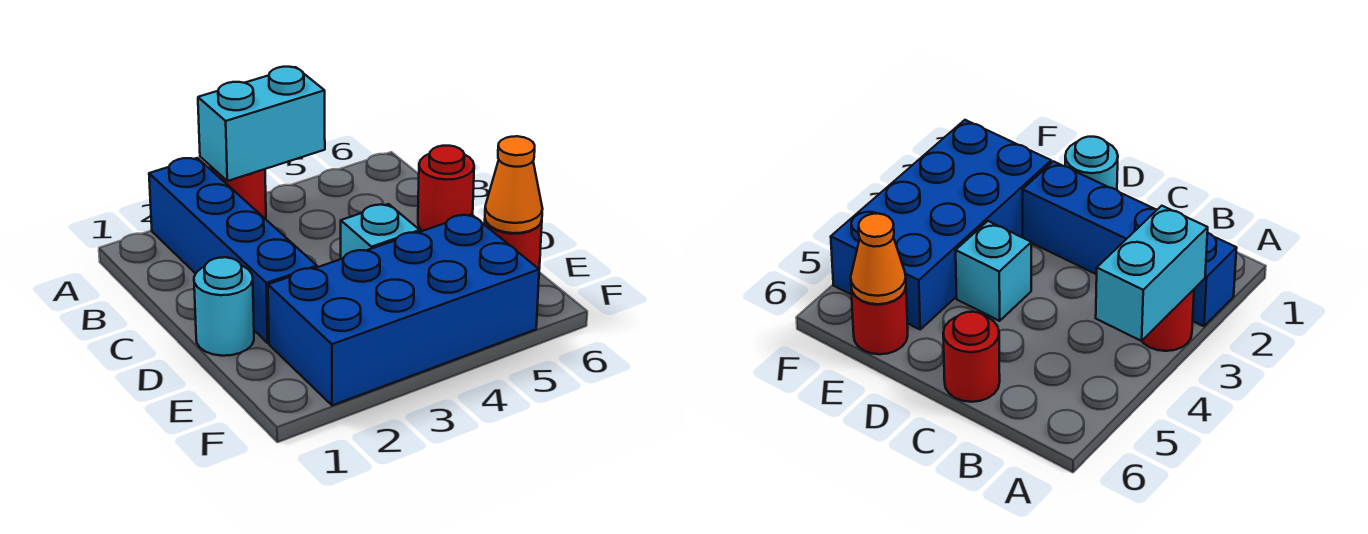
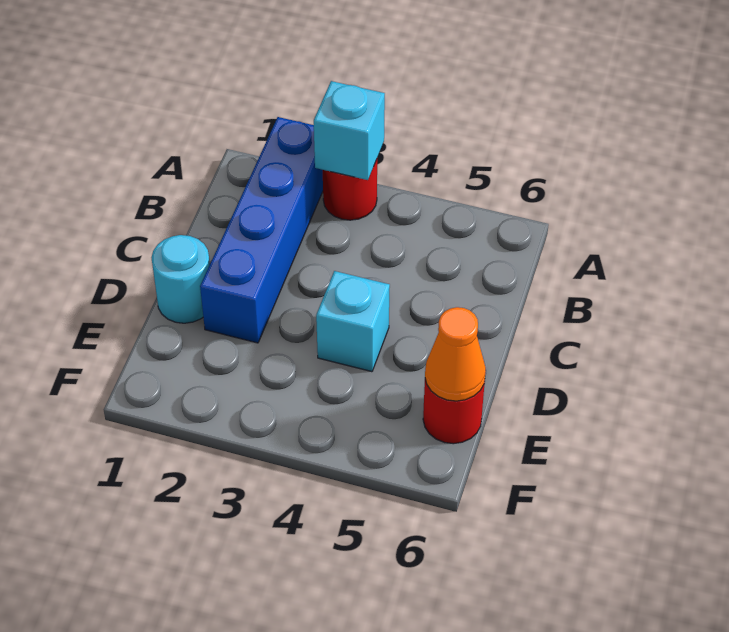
cyan 1x2 brick [198,67,325,181] -> cyan 1x1 brick [314,81,385,180]
red 1x1 round brick [418,146,474,231] -> none
blue 2x4 brick [268,214,539,405] -> none

